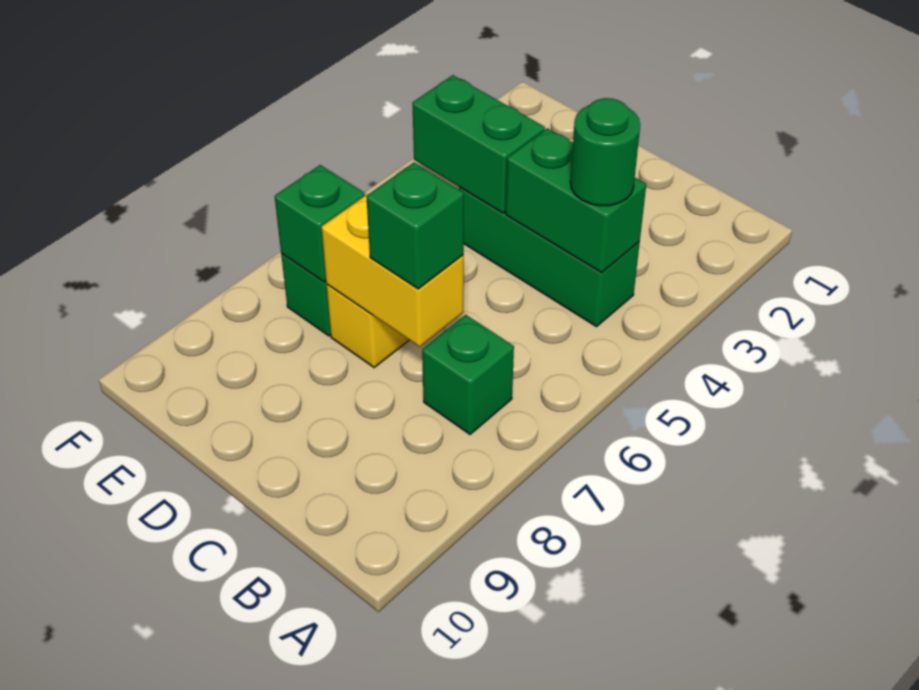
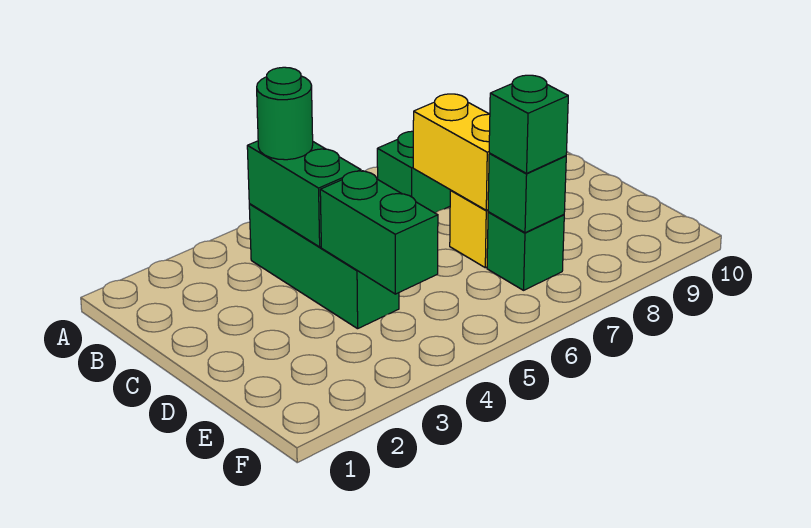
green 1x1 brick [366,163,464,289] -> green 1x1 brick moved to [489,75,568,173]

